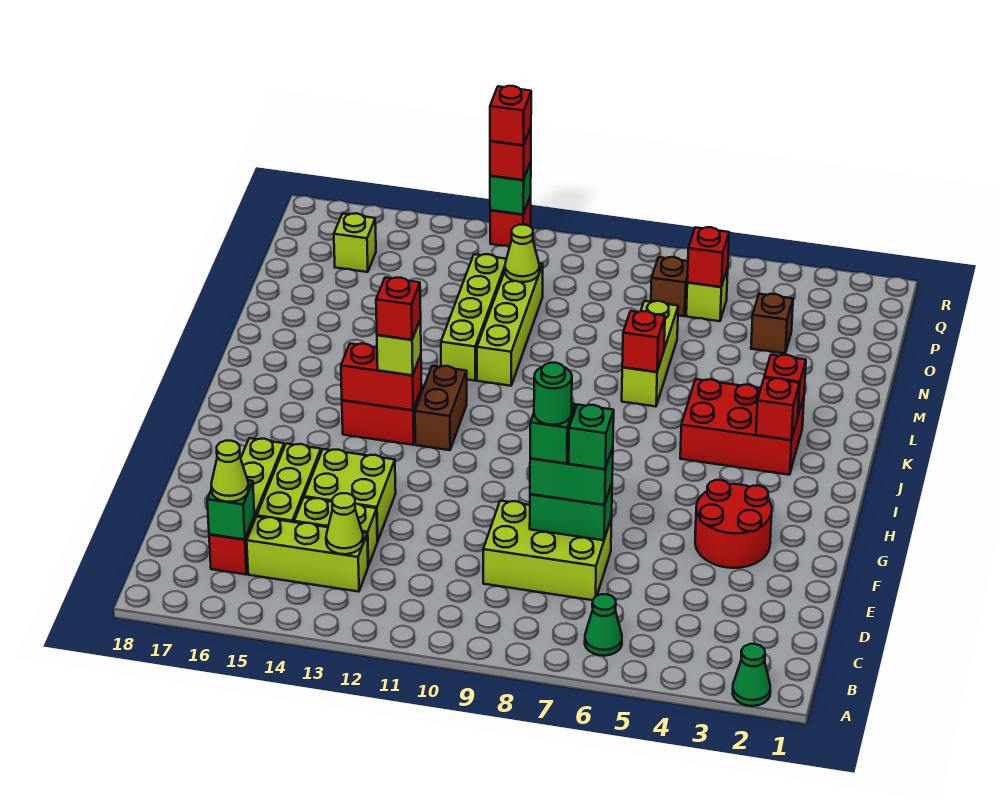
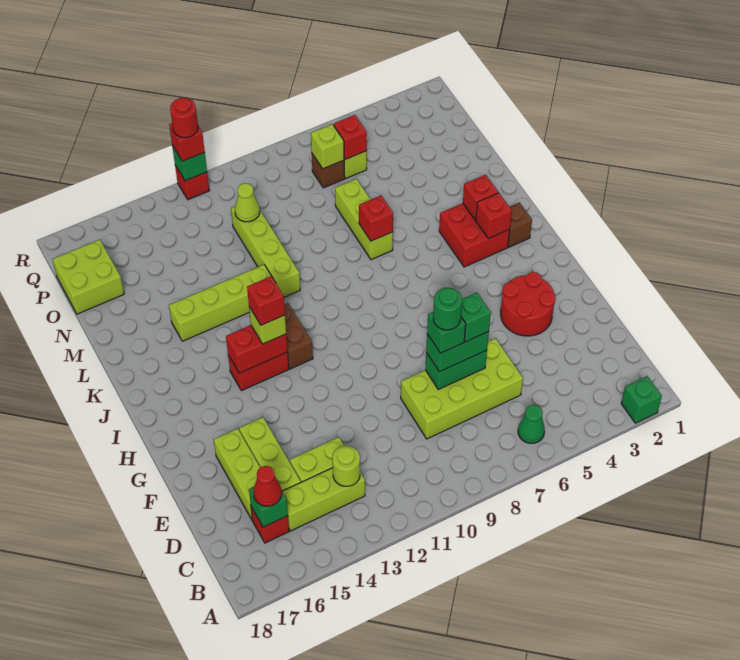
green 1x1 cone [733,644,770,706] -> green 1x1 brick [621,376,662,423]
lime 1x1 cone [326,493,363,554] -> lime 1x1 round brick [332,446,360,486]
lime 1x1 cone [211,441,249,502] -> red 1x1 cone [253,466,282,506]
lime 2x3 brick [483,501,612,600] -> lime 2x4 brick [401,338,523,439]
lime 2x2 brick [304,449,396,541] -> lime 2x2 brick moved to [52,240,124,314]
red 2x3 brick [680,379,804,475] -> red 2x2 brick [439,203,510,267]
lime 1x4 brick [441,254,506,381] -> lime 1x4 brick turned to [169,265,271,341]
brown 1x1 brick [751,294,793,354] -> brown 1x1 brick moved to [508,202,532,247]
lime 1x1 brick [334,213,376,272] -> lime 1x1 brick moved to [311,124,344,169]
red 1x1 brick [490,86,531,145] -> red 1x1 round brick [170,98,198,138]

